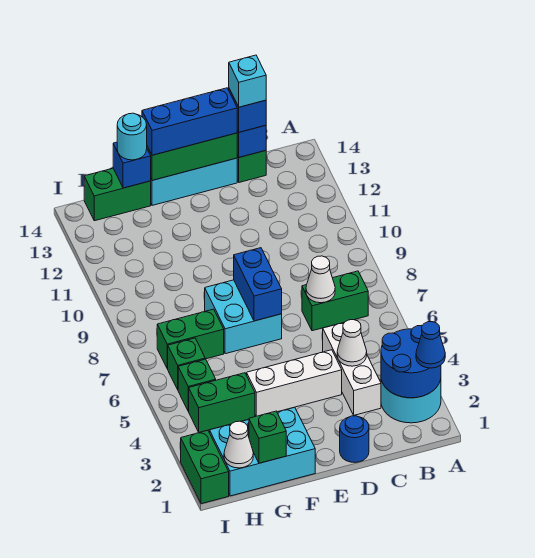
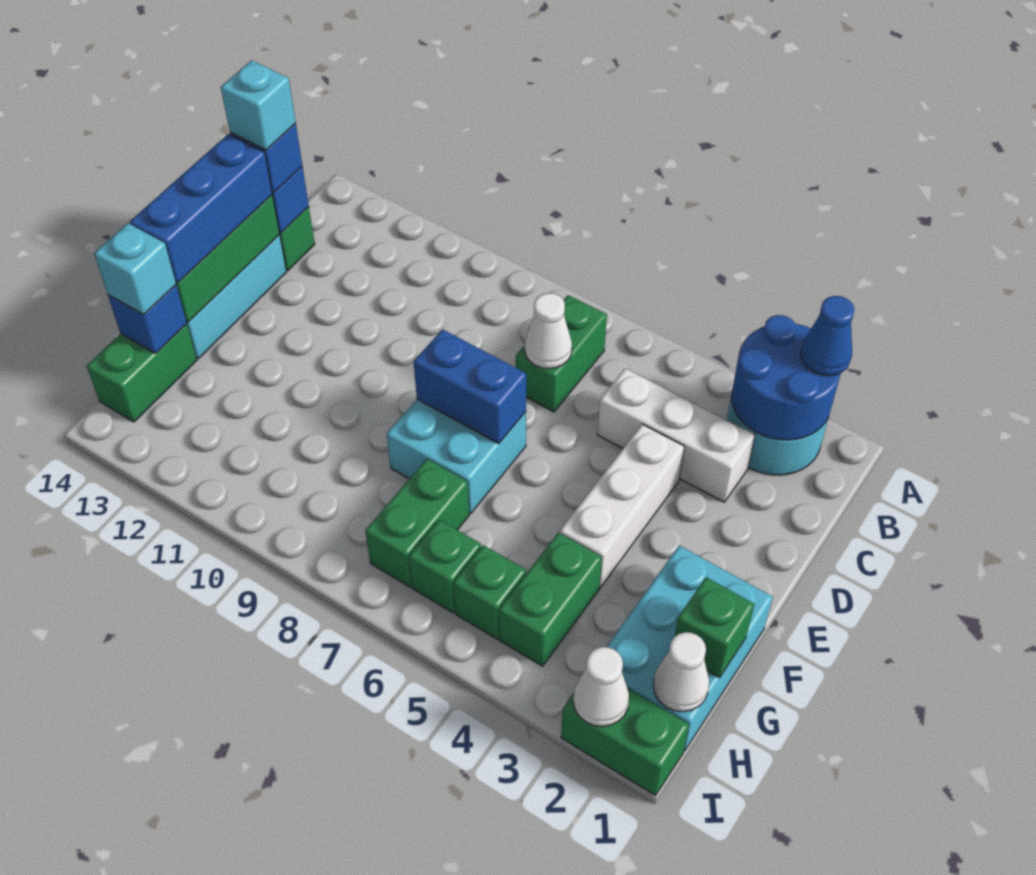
white 1x1 cone [337,320,367,366] -> white 1x1 cone moved to [573,647,629,727]
blue 1x1 round brick [340,416,369,462] -> none
cyan 1x1 round brick [117,113,147,160] -> cyan 1x1 brick [94,223,176,315]

